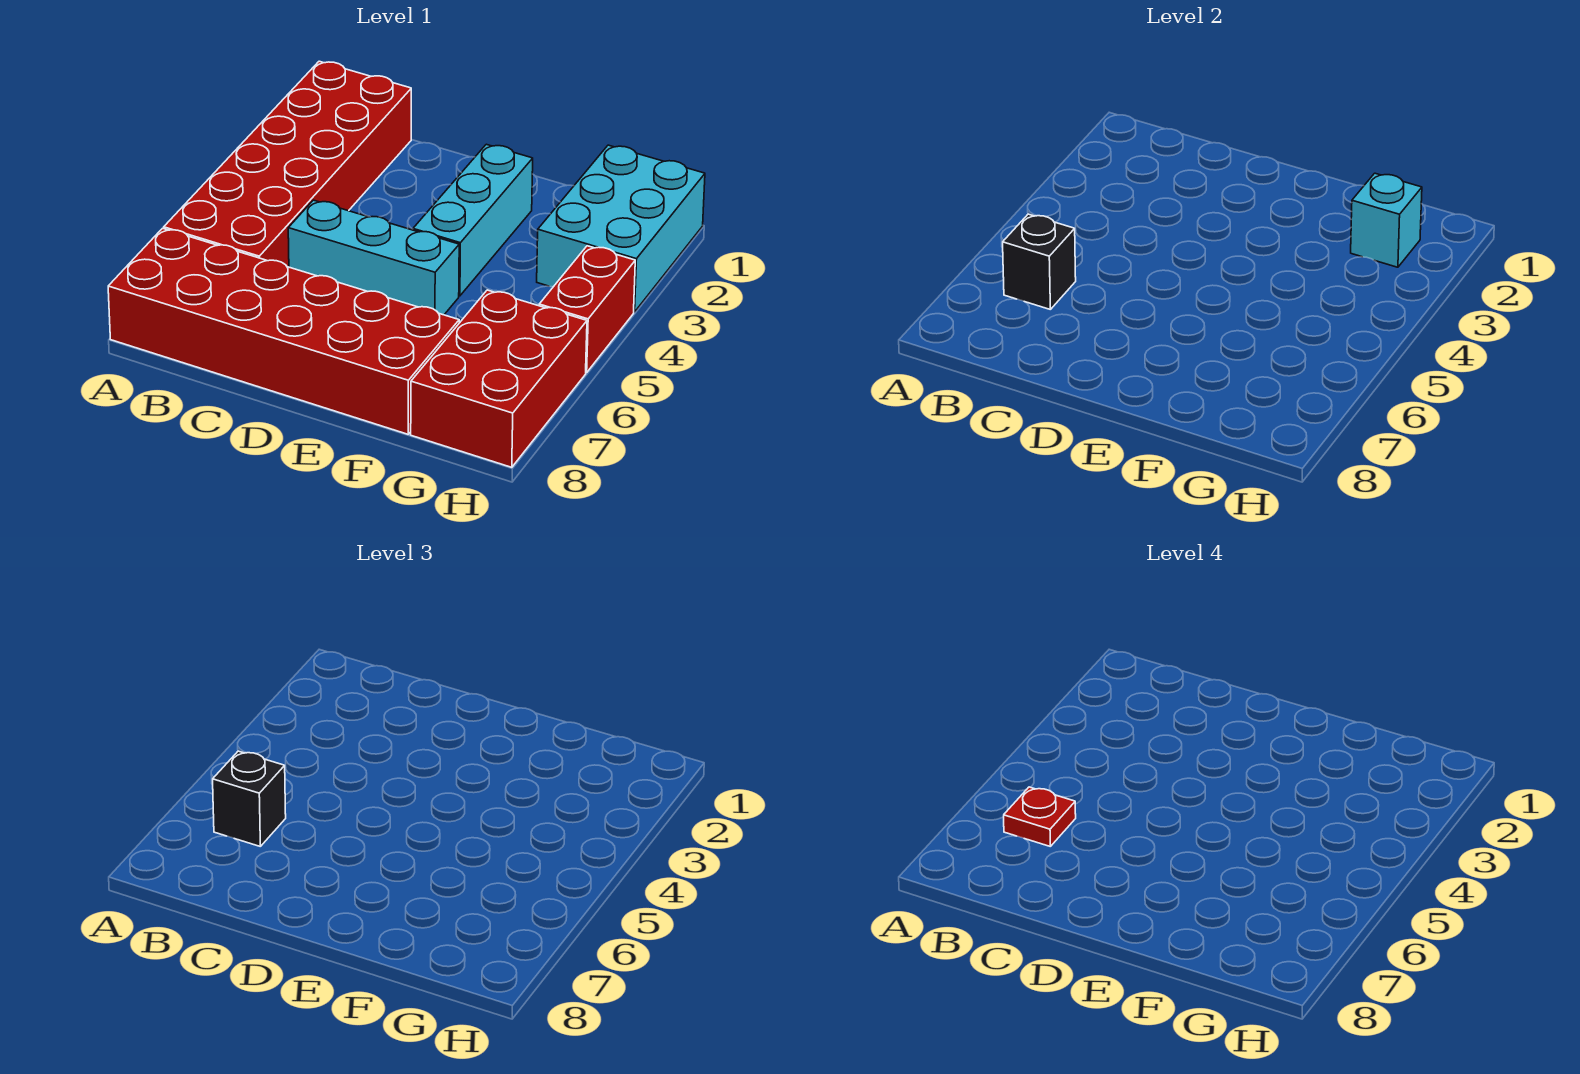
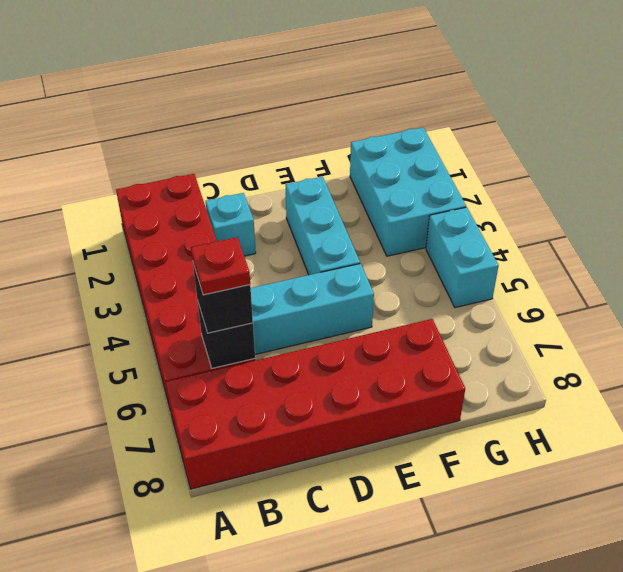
cyan 1x1 brick [1351,173,1422,267] -> cyan 1x1 brick moved to [206,193,256,256]
red 2x3 brick [411,290,587,467] -> none
red 1x2 brick [539,246,635,373] -> cyan 1x2 brick [426,207,499,308]

